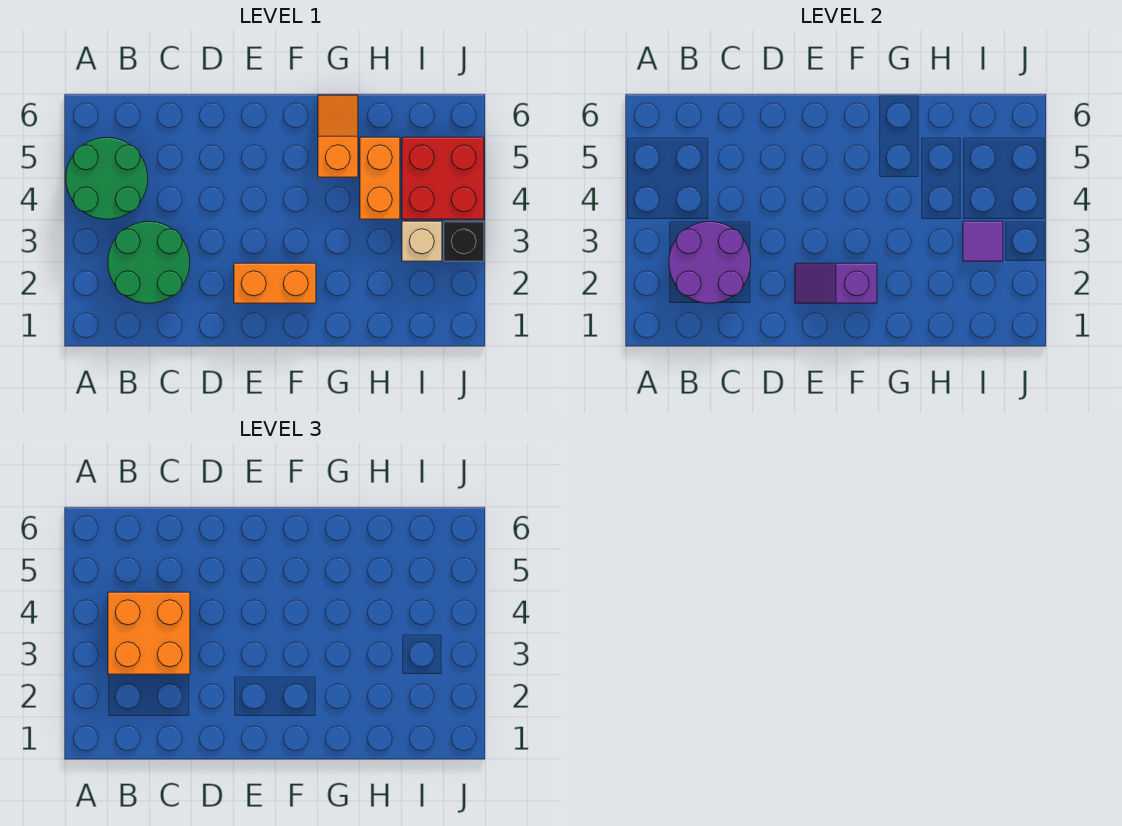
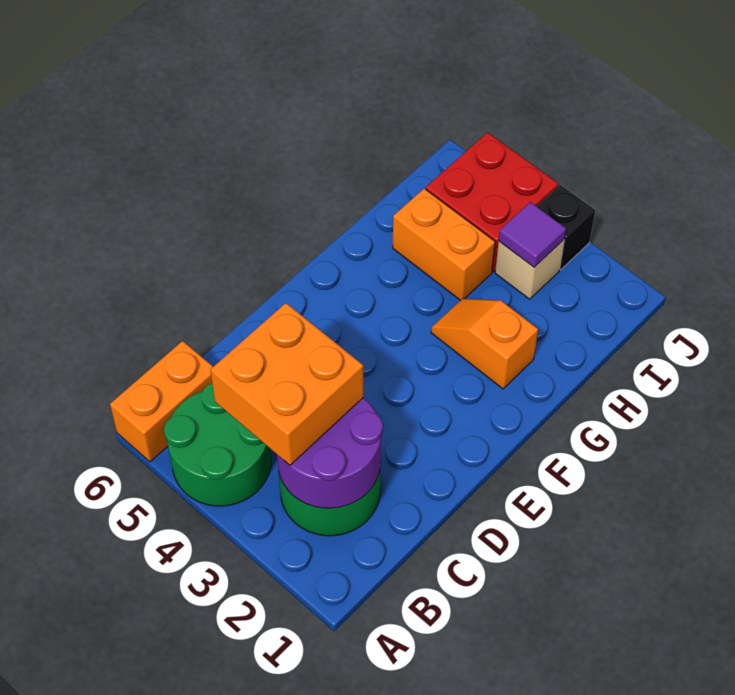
orange 1x2 brick [234,263,316,303] -> orange 1x2 brick moved to [110,341,213,462]
purple 1x2 slope [795,263,877,303] -> none
orange 1x2 slope [318,95,358,177] -> orange 1x2 slope moved to [431,299,538,389]

